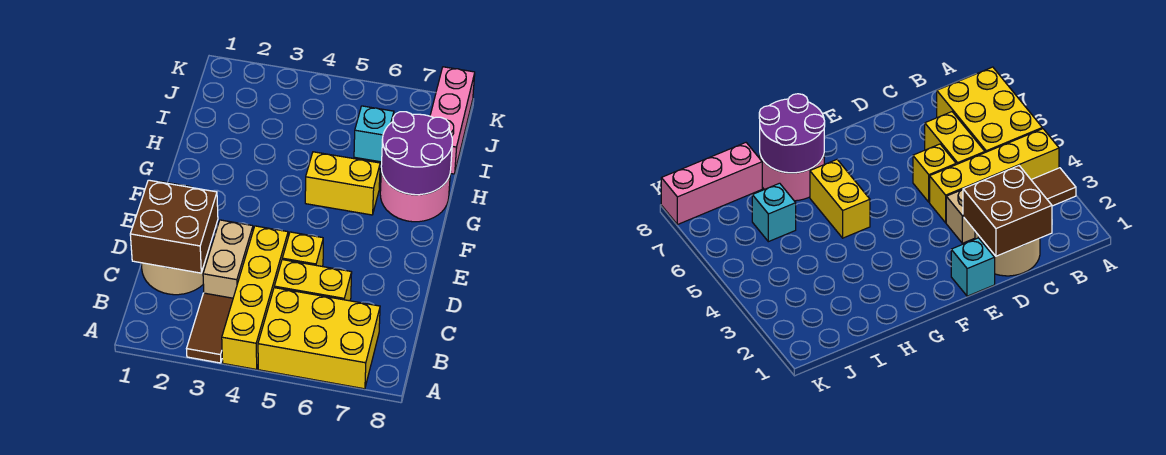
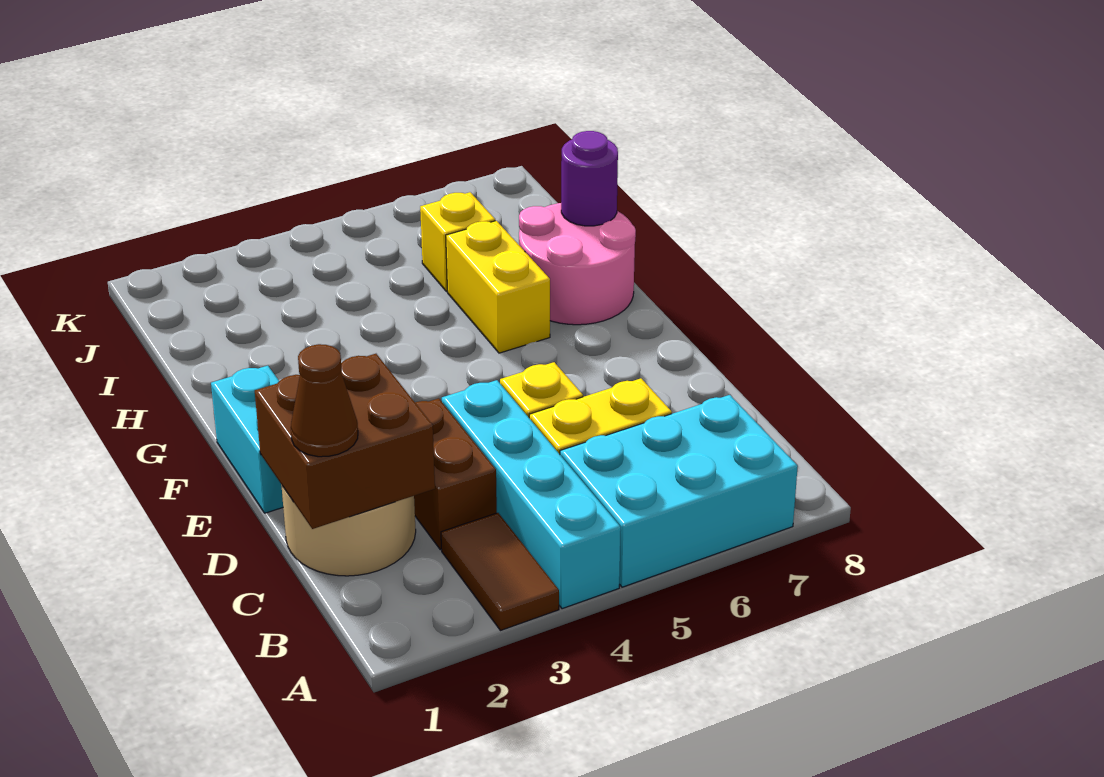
yellow 1x4 brick [222,226,288,369] -> cyan 1x4 brick [442,380,621,609]
yellow 2x3 brick [258,288,380,389] -> cyan 2x3 brick [560,395,798,587]
none -> brown 1x1 cone [291,344,358,457]
tan 1x2 brick [203,220,253,298] -> brown 1x2 brick [414,398,497,550]
cyan 1x1 brick [951,238,995,296] -> cyan 1x2 brick [211,366,283,513]
yellow 1x2 brick [305,152,380,215] -> yellow 1x2 brick turned to [446,221,550,353]
purple 2x2 round brick [381,112,452,195] -> purple 1x1 round brick [561,131,618,226]
cyan 1x1 brick [354,106,394,162] -> yellow 1x1 brick [420,192,495,292]
pink 1x3 brick [430,67,475,174] -> none

